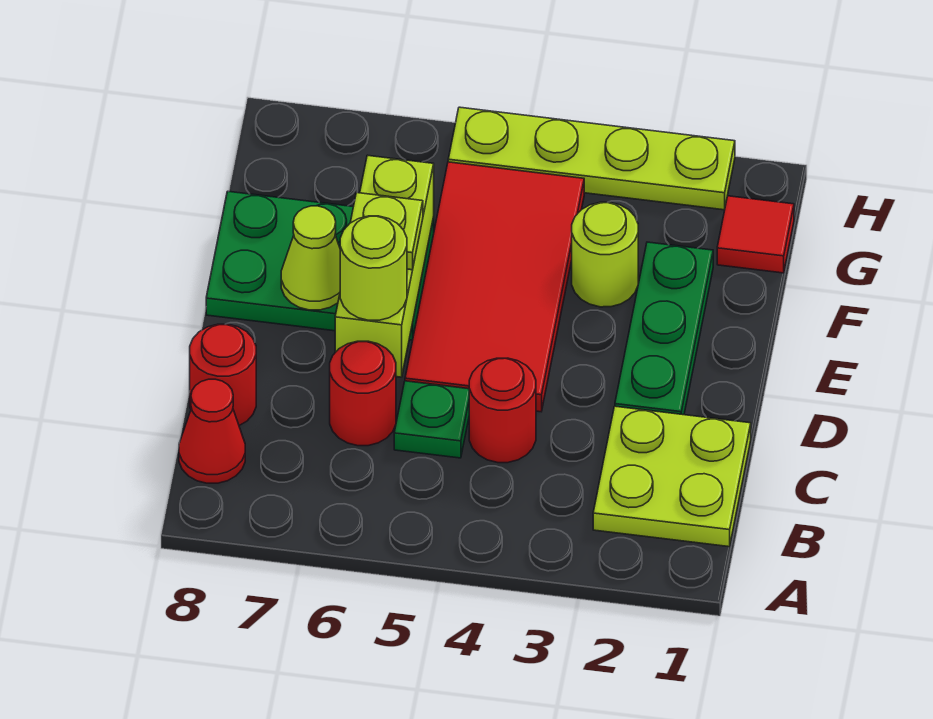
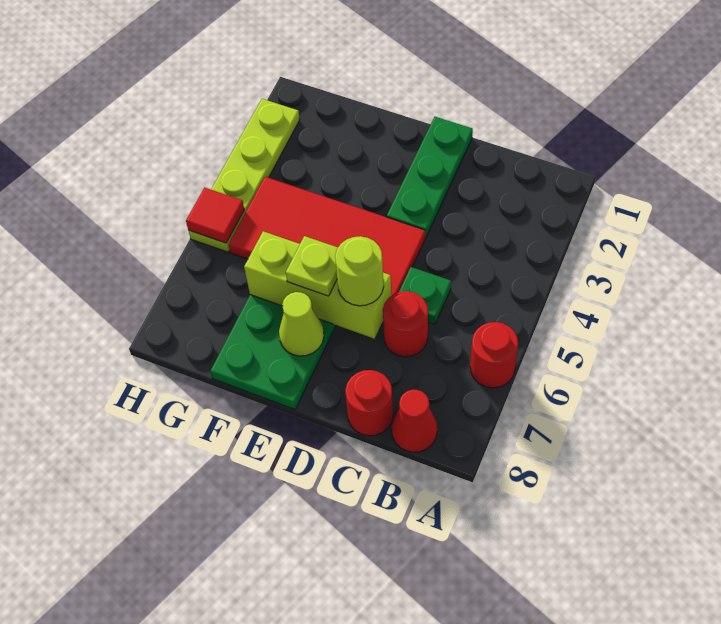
lime 2x2 plate [593,406,751,547] -> none
red 1x1 round brick [469,358,536,463] -> red 1x1 round brick moved to [470,322,518,388]
green 1x3 plate [615,242,713,415] -> green 1x3 plate turned to [387,117,473,238]
lime 1x1 round brick [572,202,638,307] -> none
red 1x1 tile [717,196,794,273] -> red 1x1 tile moved to [186,188,244,243]

